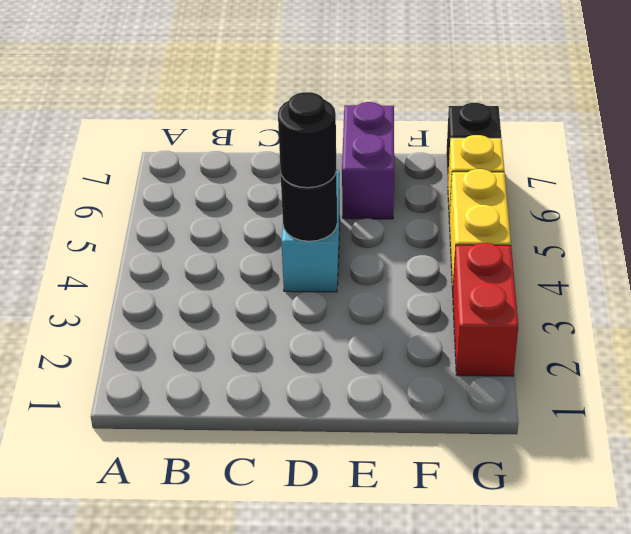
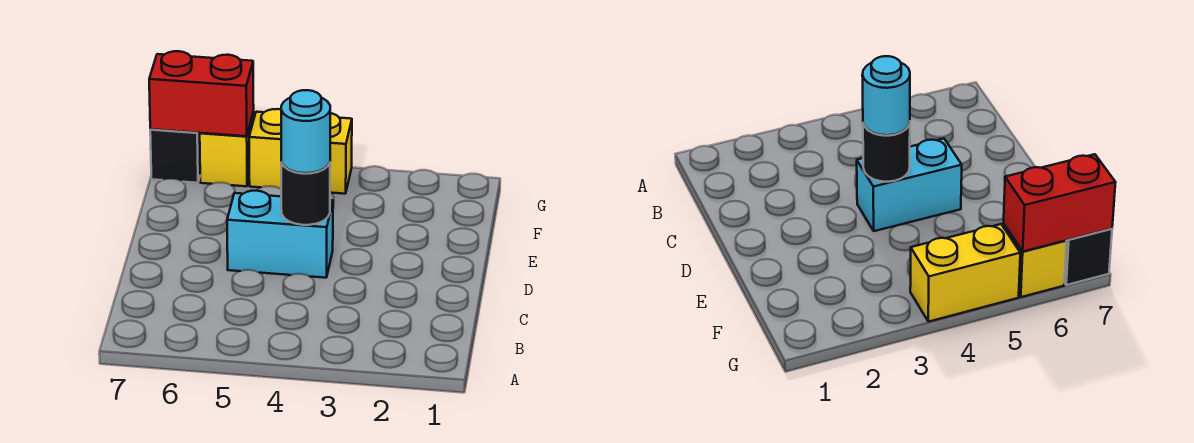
black 1x1 round brick [278,92,336,188] -> cyan 1x1 round brick [281,90,330,173]
purple 1x2 brick [342,102,394,219] -> none
red 1x2 brick [453,243,518,376] -> red 1x2 brick moved to [149,51,254,136]

